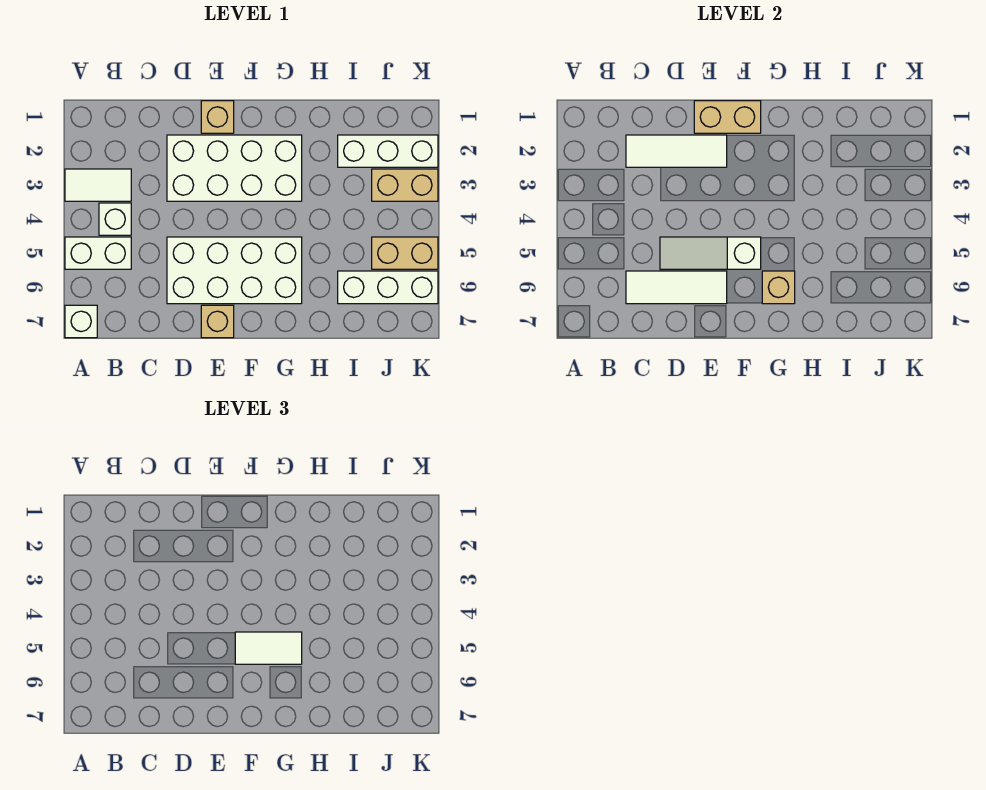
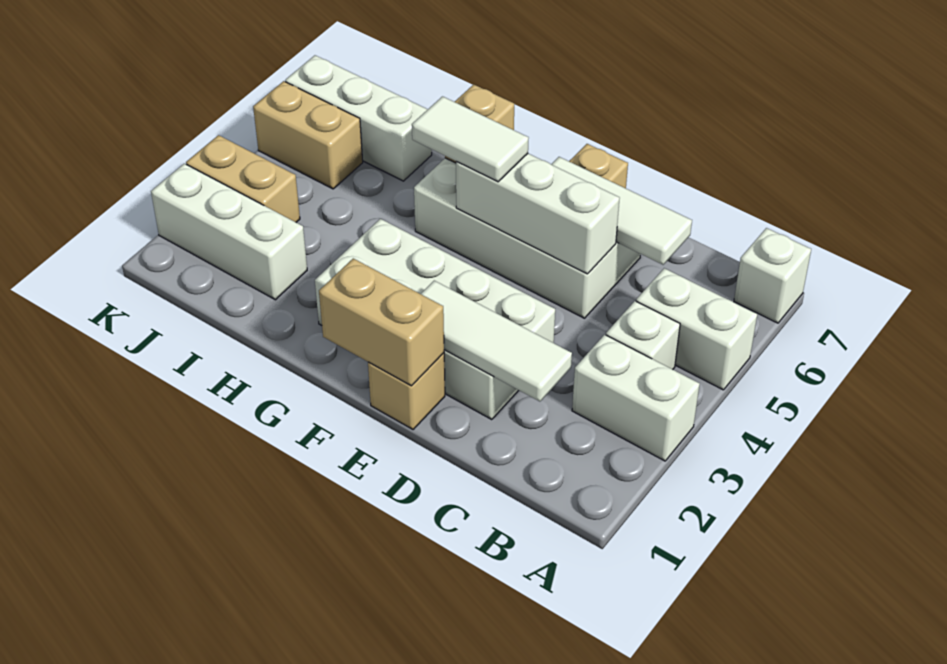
white 1x2 tile [65,169,131,201] -> white 1x2 brick [572,335,700,461]
white 1x3 slope [660,237,761,269] -> white 1x3 brick [456,154,620,274]

